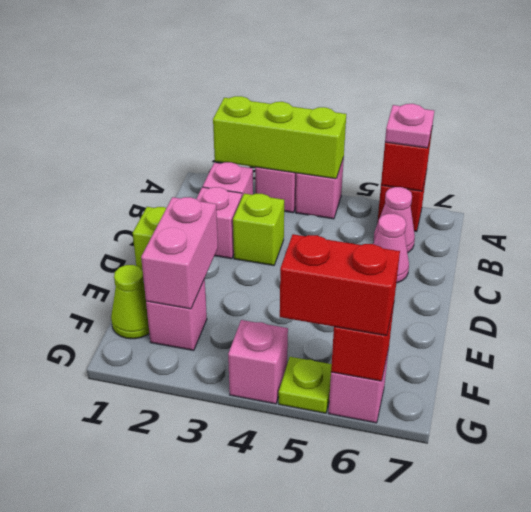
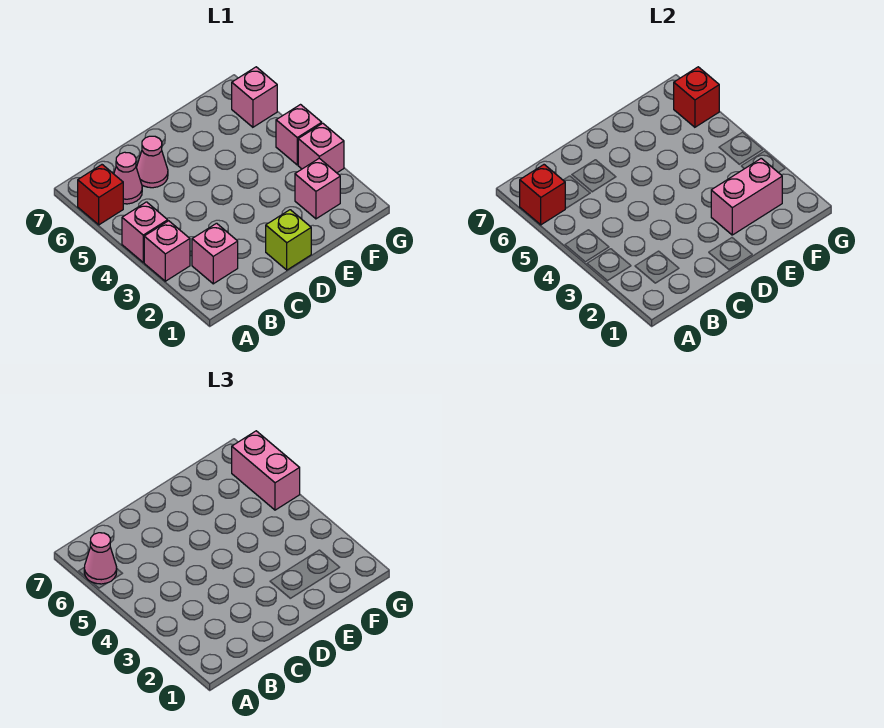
lime 1x3 brick [213,96,346,179] -> none
pink 1x1 plate [385,104,434,148] -> pink 1x1 cone [84,533,117,584]
pink 1x1 brick [197,187,242,259] -> pink 1x1 brick moved to [298,123,344,173]
lime 1x1 brick [233,194,284,265] -> none
lime 1x1 cone [111,265,149,339] -> none
lime 1x1 plate [279,357,332,413] -> none
red 1x2 brick [280,234,400,336] -> pink 1x2 brick [232,431,300,510]

